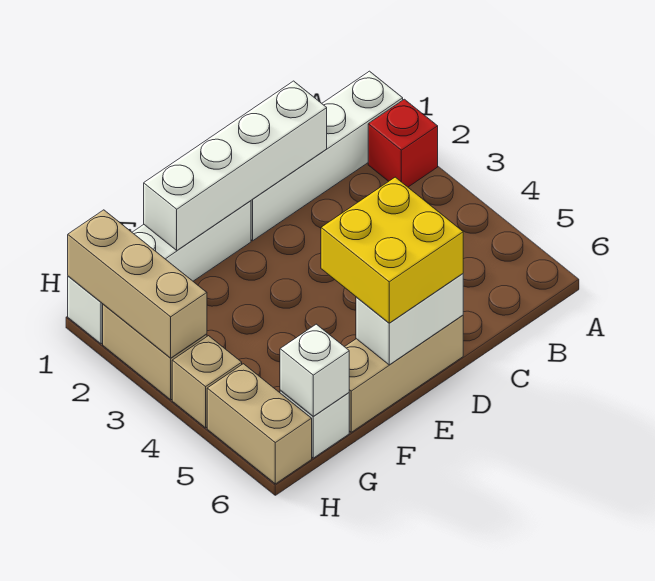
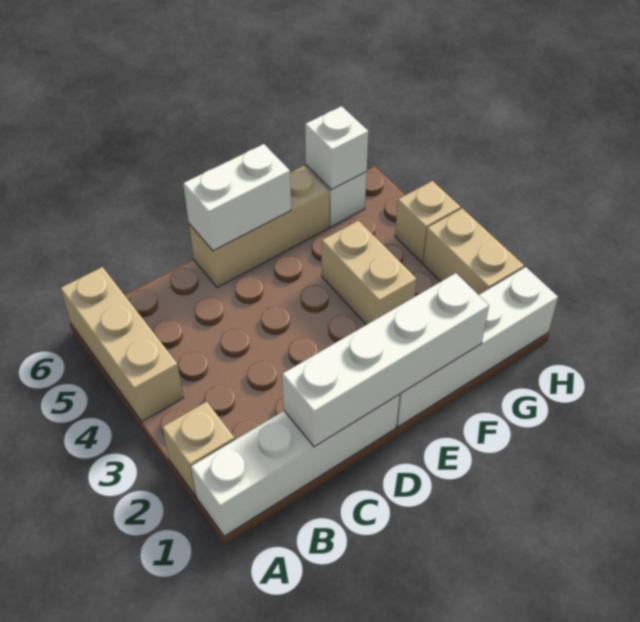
red 1x1 brick [368,99,438,187] -> tan 1x1 brick [162,402,235,496]
yellow 2x2 brick [321,177,463,323] -> none
tan 1x3 brick [68,210,207,358] -> tan 1x3 brick moved to [61,267,183,421]
tan 1x2 brick [207,364,312,484] -> tan 1x2 brick moved to [322,221,416,325]

